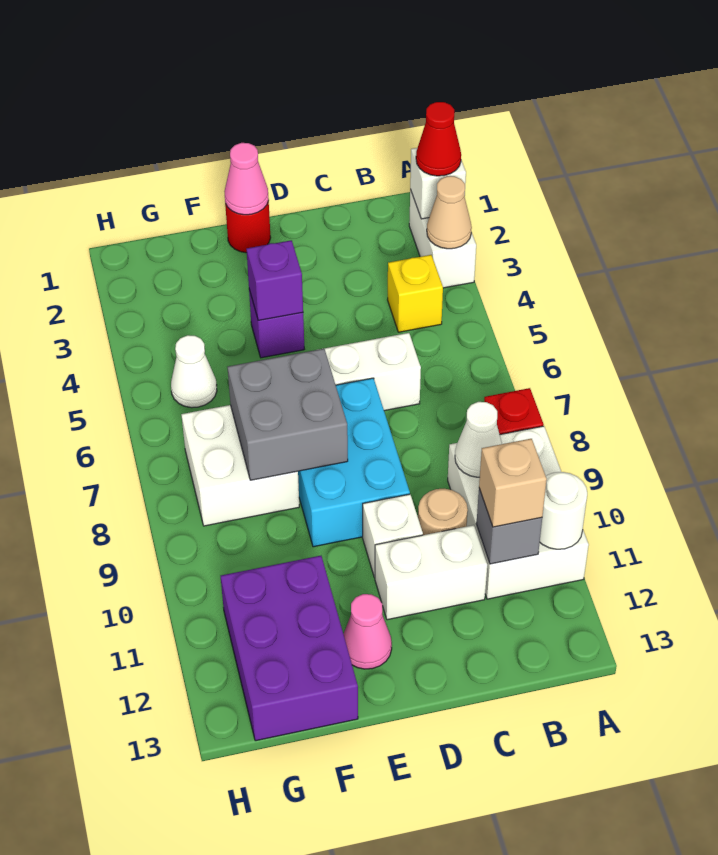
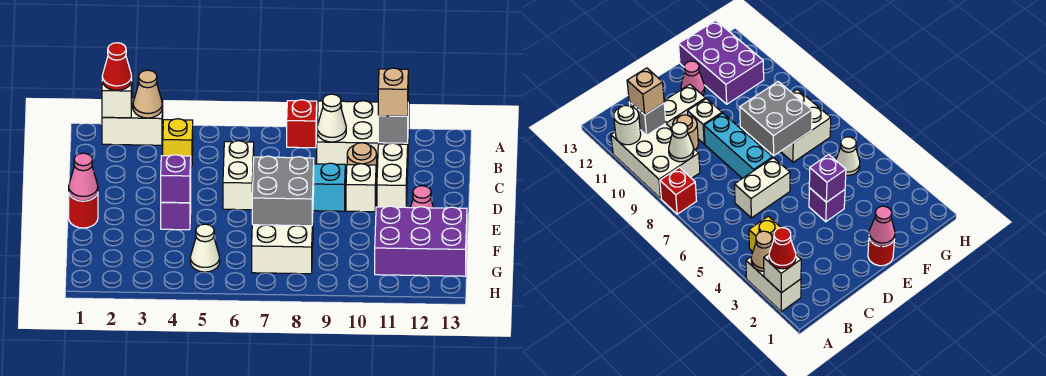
cyan 2x3 brick [298,378,410,547] -> cyan 1x3 brick [313,163,345,211]

